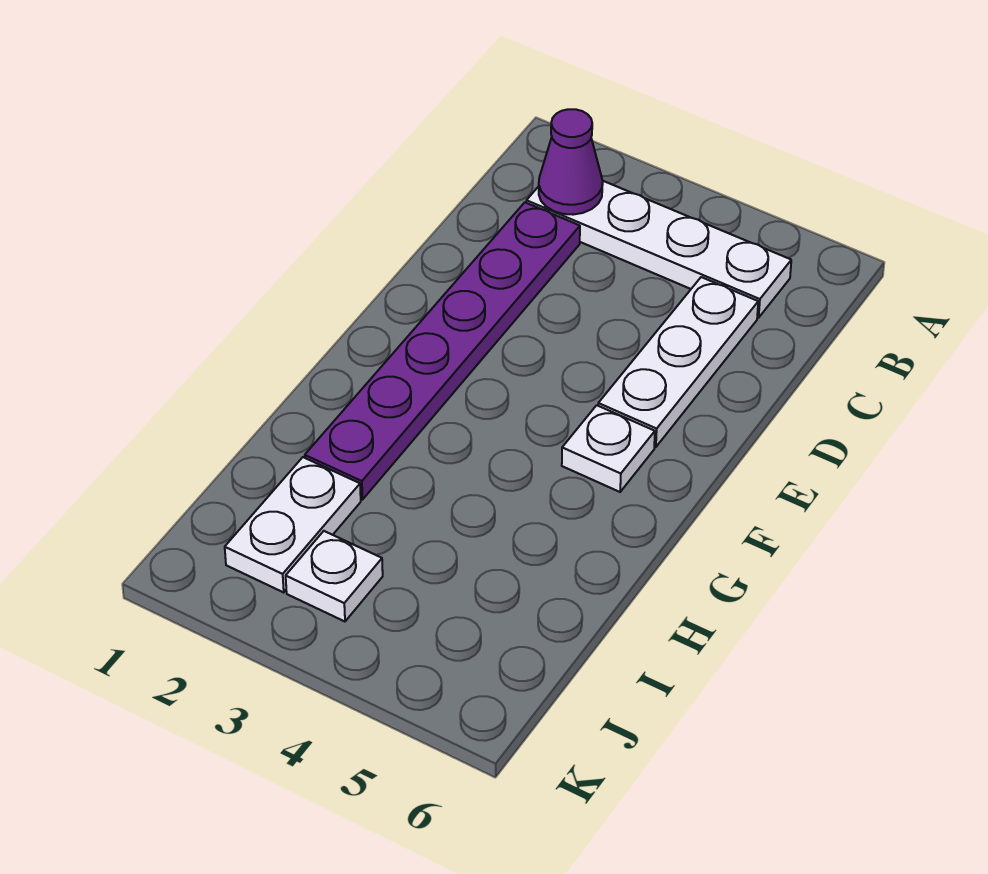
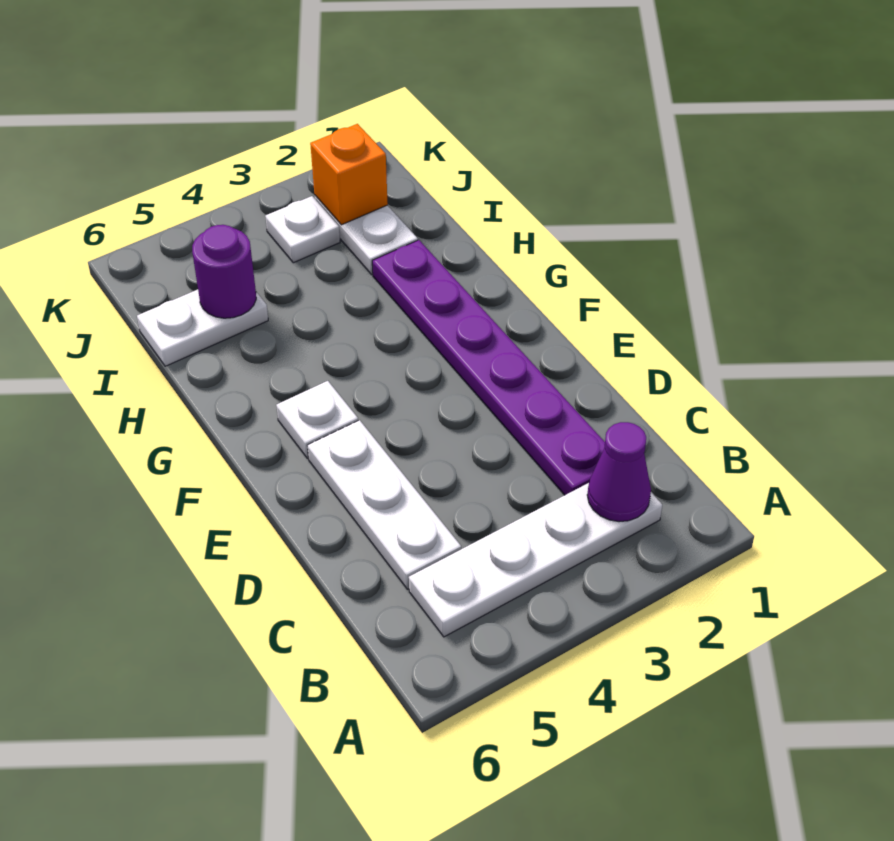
none -> white 1x2 plate [137,289,268,366]
none -> purple 1x1 round brick [192,225,256,318]
none -> orange 1x1 brick [310,124,388,225]

